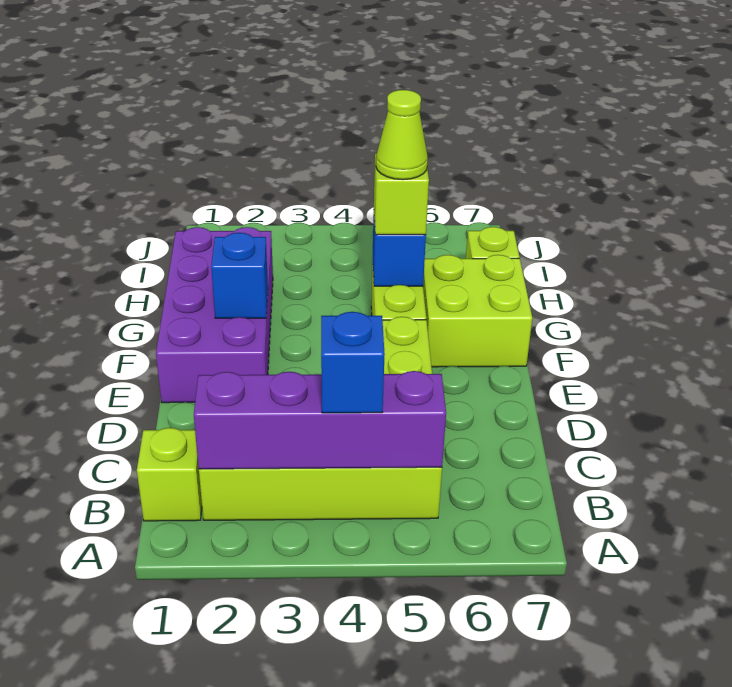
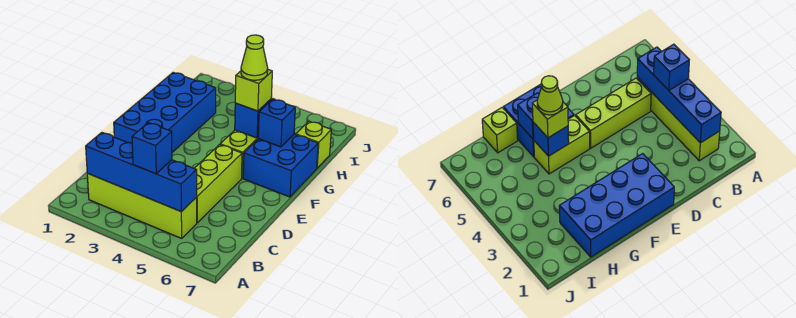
lime 1x1 brick [137,428,202,521] -> none
purple 1x4 brick [194,371,446,469] -> blue 1x4 brick [86,133,197,212]
purple 2x4 brick [156,227,273,403] -> blue 2x4 brick [114,73,216,152]
blue 1x1 brick [211,233,268,318] -> blue 1x1 brick moved to [258,99,295,147]
lime 2x2 brick [423,255,532,367] -> blue 2x2 brick [243,134,318,197]

